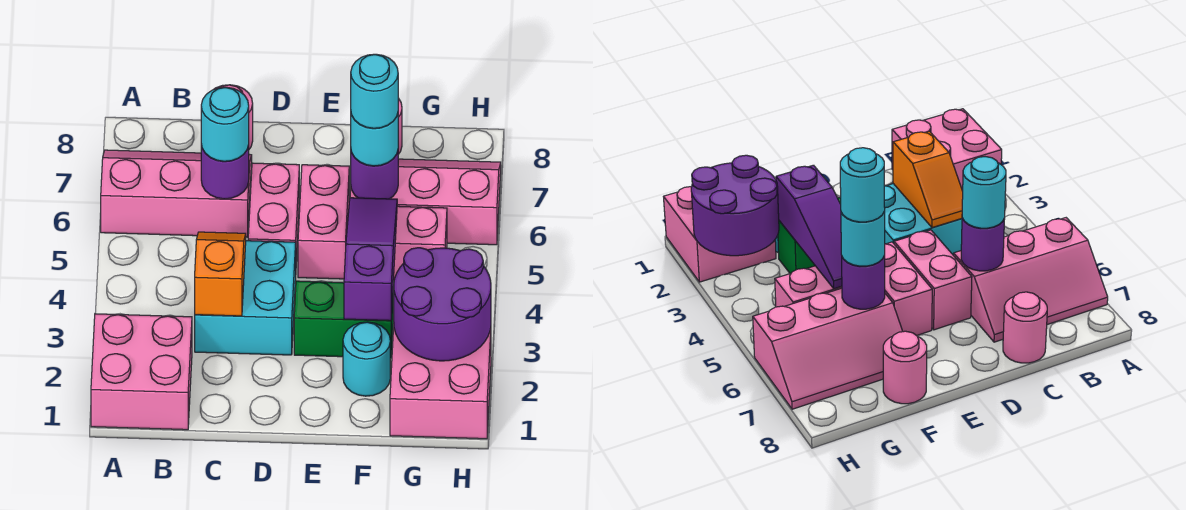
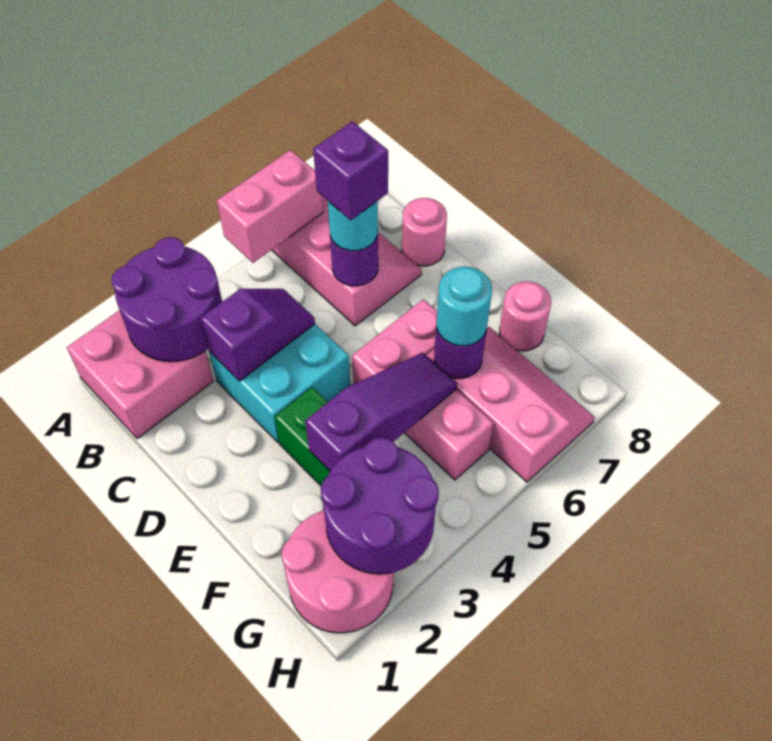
none -> purple 2x2 round brick [111,237,222,362]
orange 1x2 slope [195,232,246,316] -> purple 1x2 slope [201,289,315,381]
none -> purple 1x1 brick [313,121,388,220]
pink 1x2 brick [248,163,299,261] -> pink 1x2 brick moved to [217,150,324,263]
cyan 1x1 round brick [343,322,390,396] -> none
cyan 1x1 round brick [351,54,398,128] -> none
pink 2x2 brick [390,328,491,439] -> pink 2x2 round brick [282,510,394,633]

